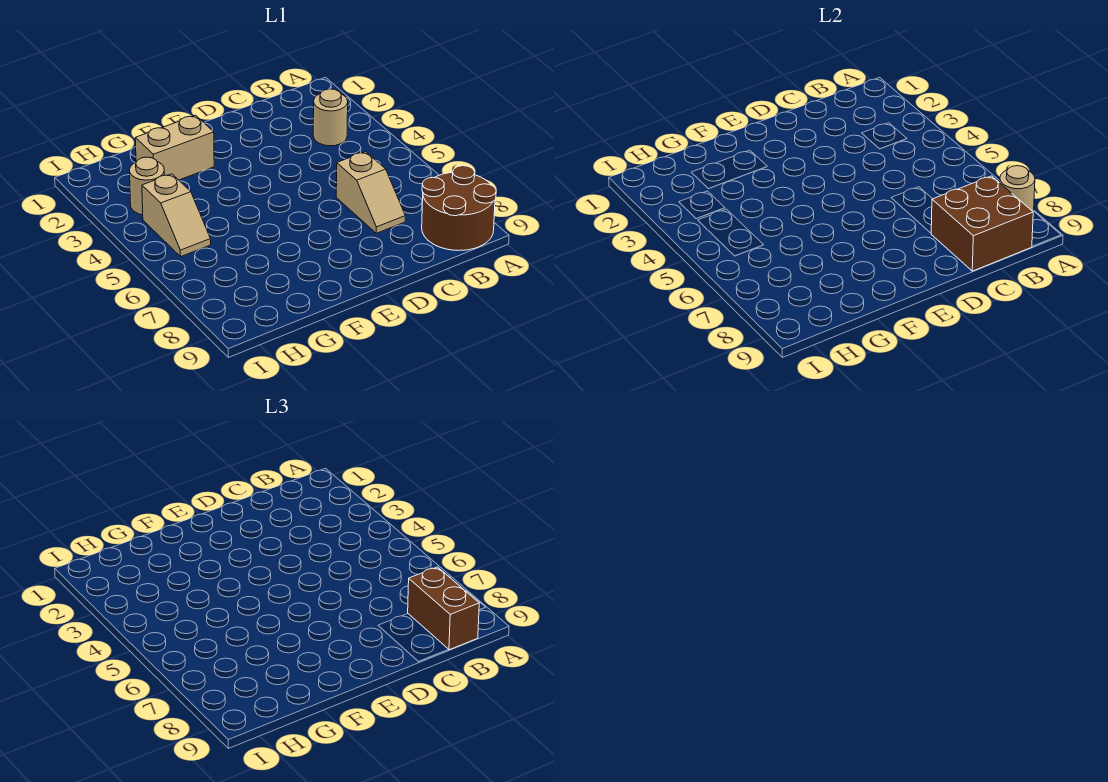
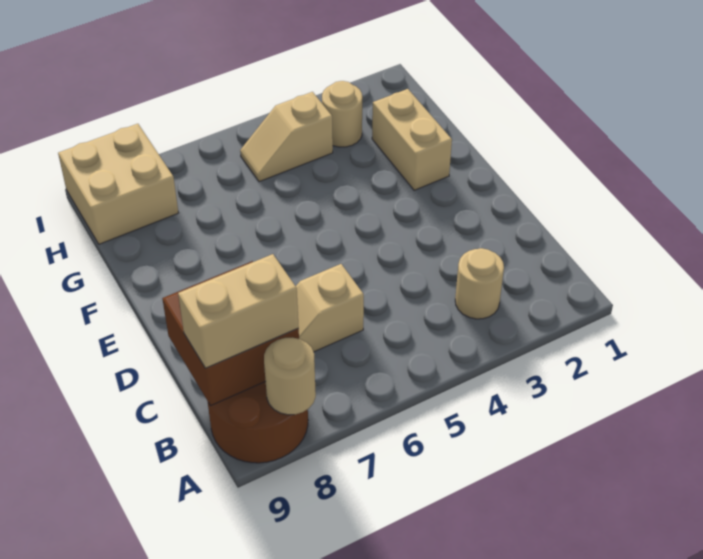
brown 1x2 brick [408,567,479,650] -> tan 1x2 brick [178,254,299,368]
none -> tan 2x2 brick [58,124,178,244]

